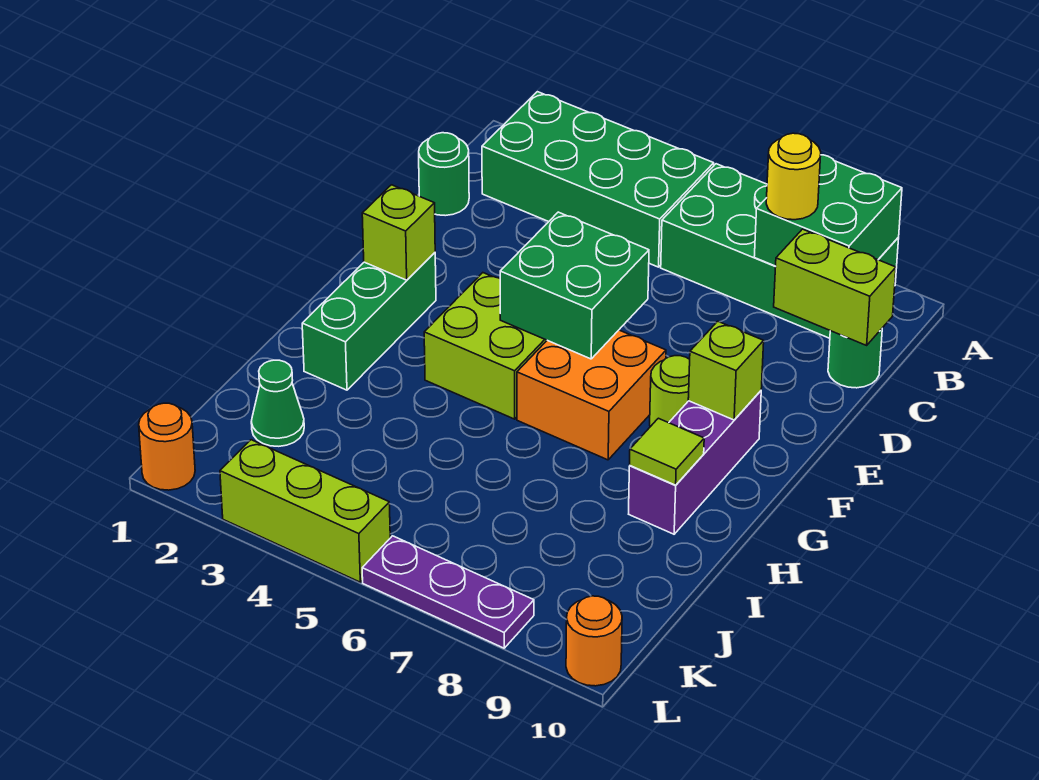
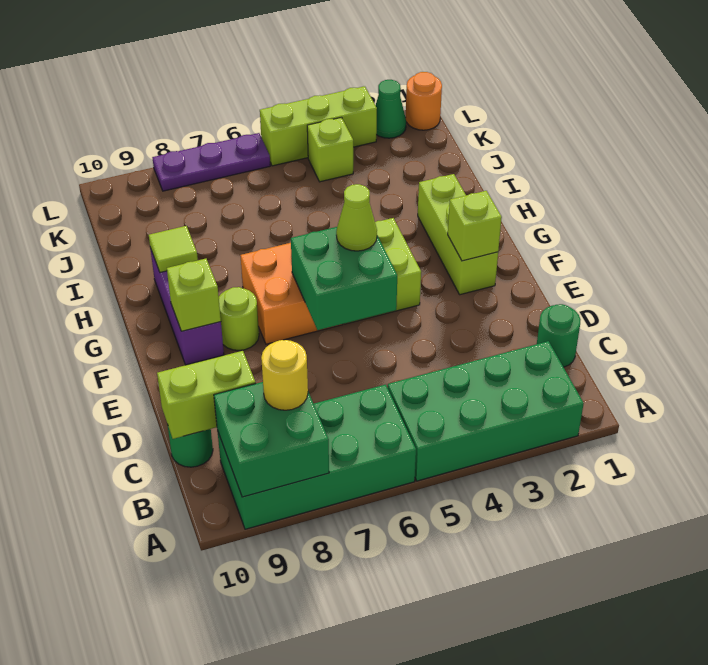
green 1x3 brick [302,253,436,390] -> lime 1x3 brick [418,174,498,295]
none -> lime 1x1 cone [336,184,377,251]
green 1x1 cone [251,360,304,446] -> green 1x1 cone moved to [375,80,406,138]
none -> lime 1x1 brick [307,117,353,182]
orange 1x1 round brick [566,596,622,686] -> none

